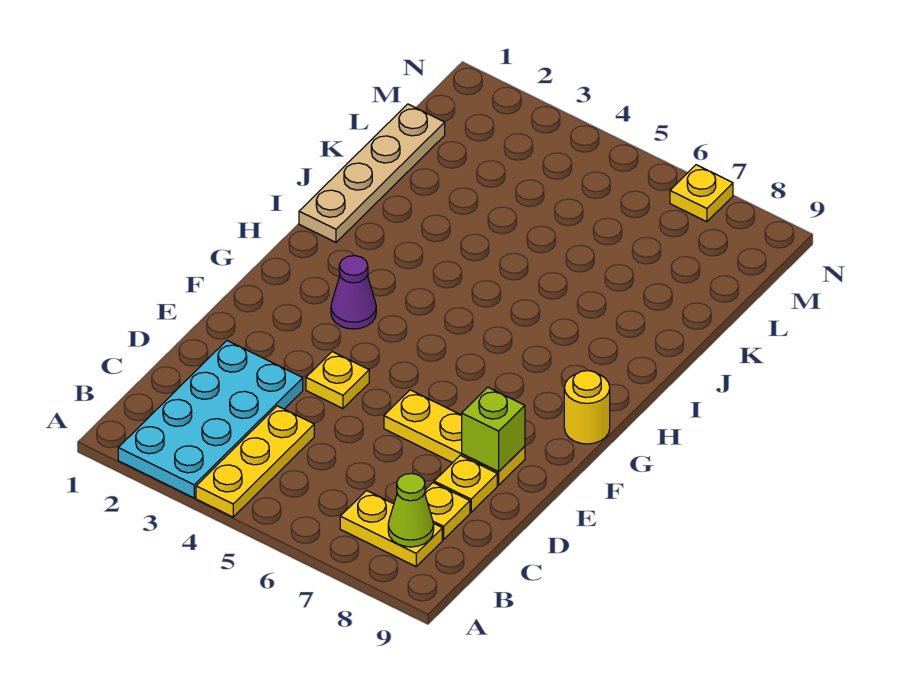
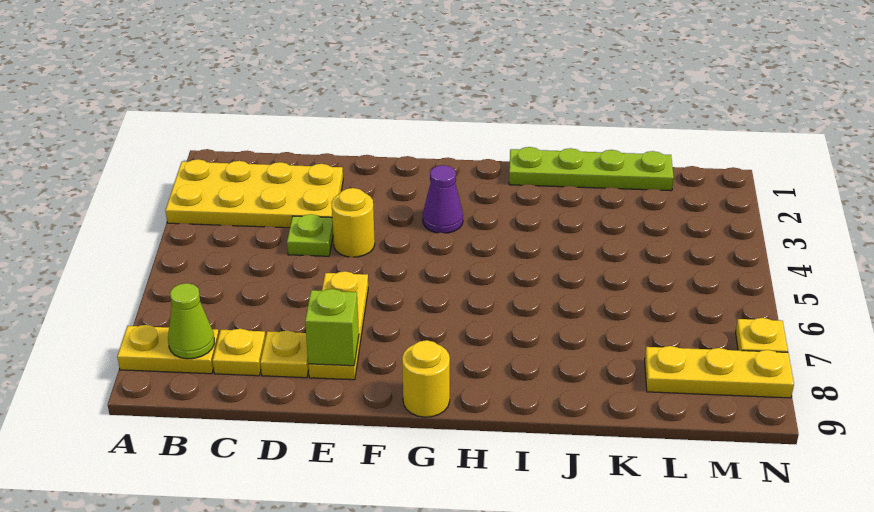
cyan 2x4 plate [118,341,303,498] -> yellow 2x4 plate [166,159,343,228]
yellow 1x3 plate [196,406,314,517] -> yellow 1x3 plate moved to [645,346,794,398]
yellow 1x2 plate [340,491,442,566] -> yellow 1x2 plate turned to [117,325,219,374]
none -> lime 1x1 plate [287,214,333,256]
yellow 1x1 plate [306,352,369,408] -> yellow 1x1 round brick [331,188,375,257]
tan 1x4 plate [299,104,445,242] -> lime 1x4 plate [509,147,674,191]

